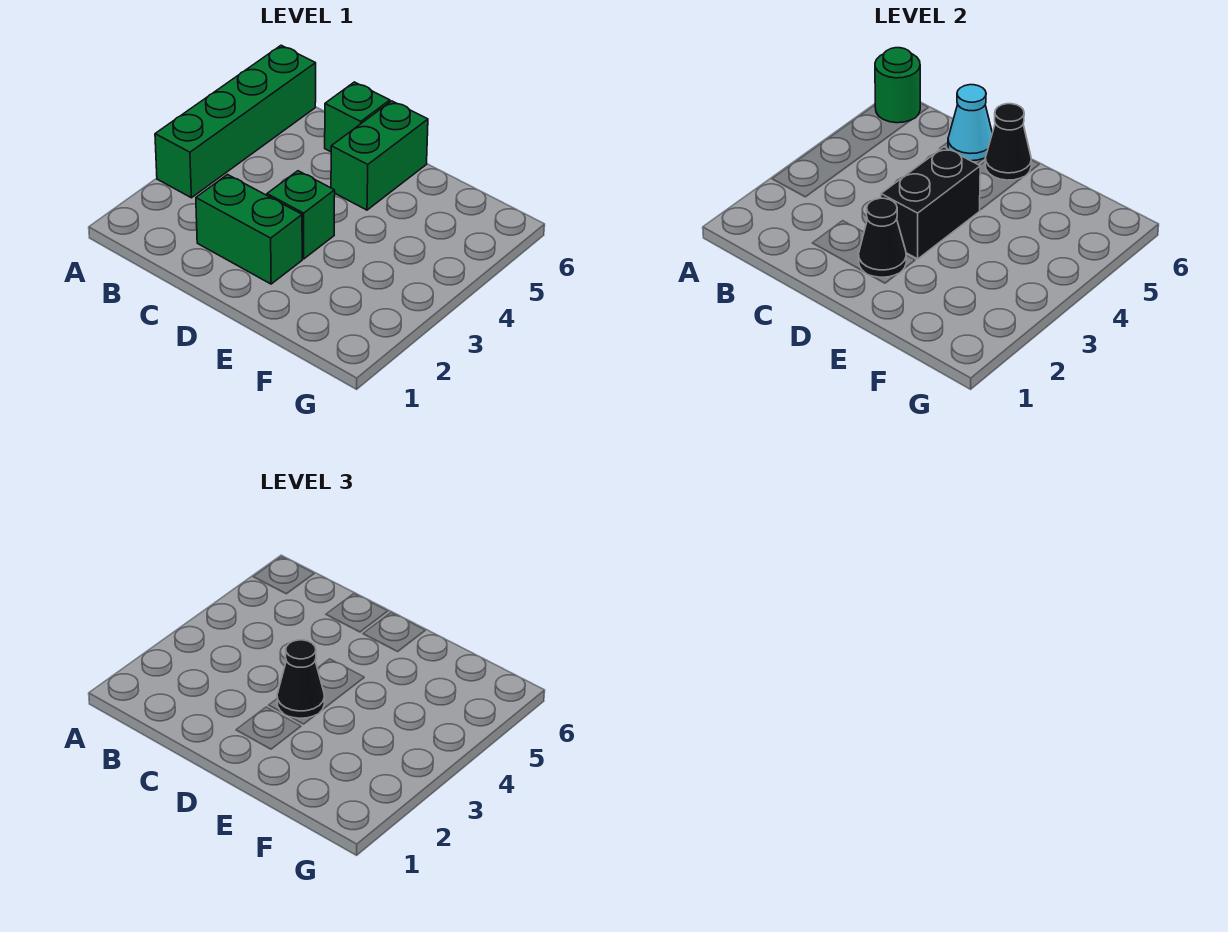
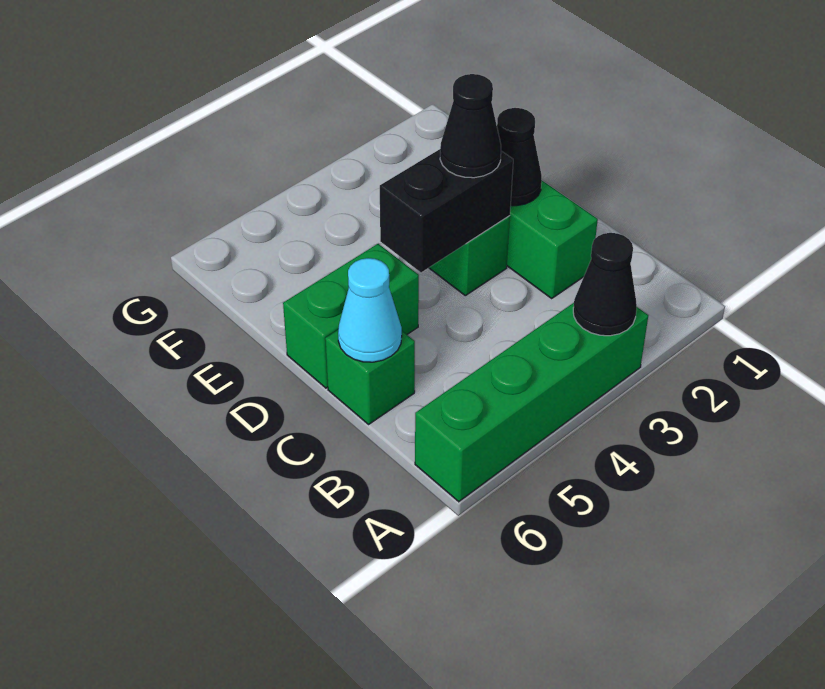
green 1x1 round brick [875,48,920,123] -> none
black 1x1 cone [985,104,1031,180] -> black 1x1 cone moved to [573,233,637,336]

